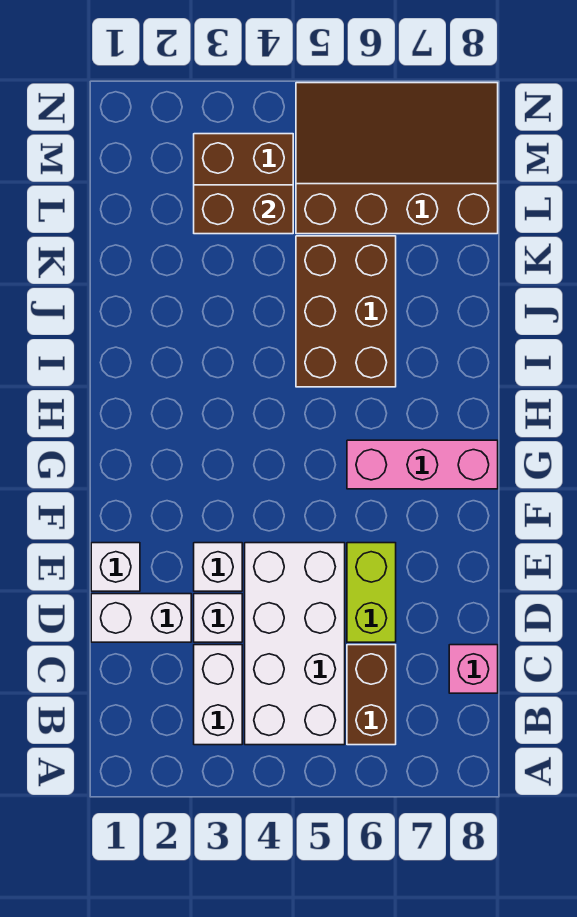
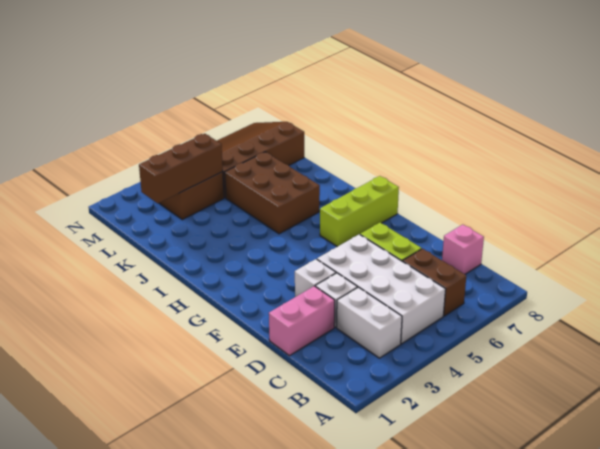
white 1x2 brick [91,594,191,642] -> pink 1x2 brick [269,286,335,356]
white 1x1 brick [91,543,140,591] -> none
pink 1x3 brick [347,440,498,489] -> lime 1x3 brick [320,176,399,247]
brown 1x2 brick [194,185,293,234] -> brown 1x3 brick [139,134,223,203]

